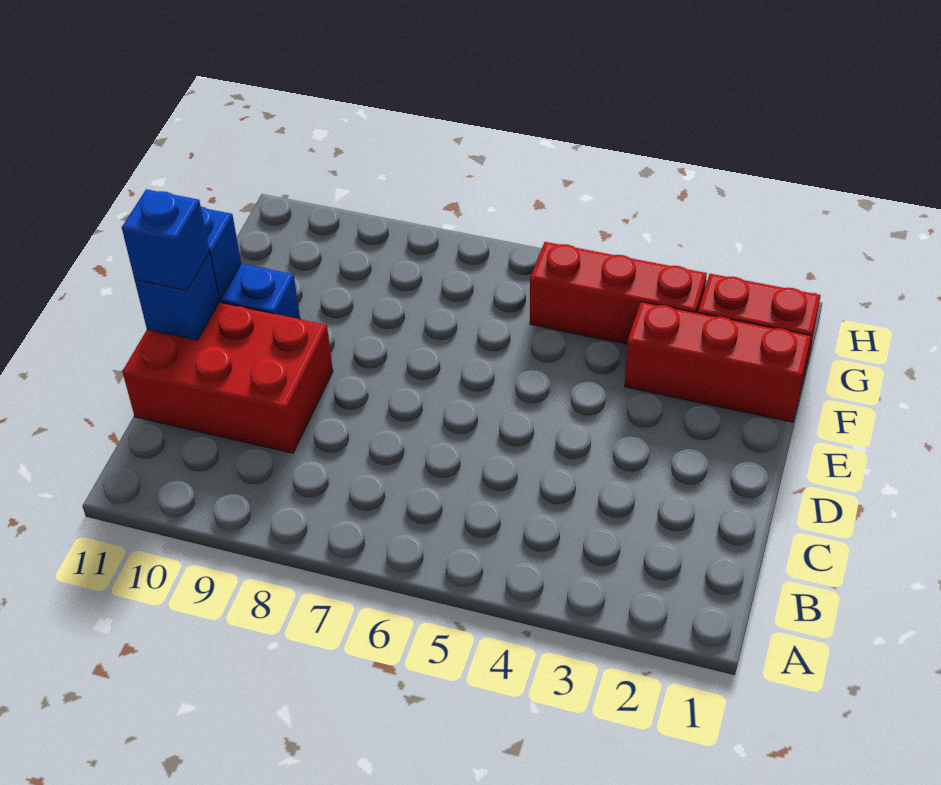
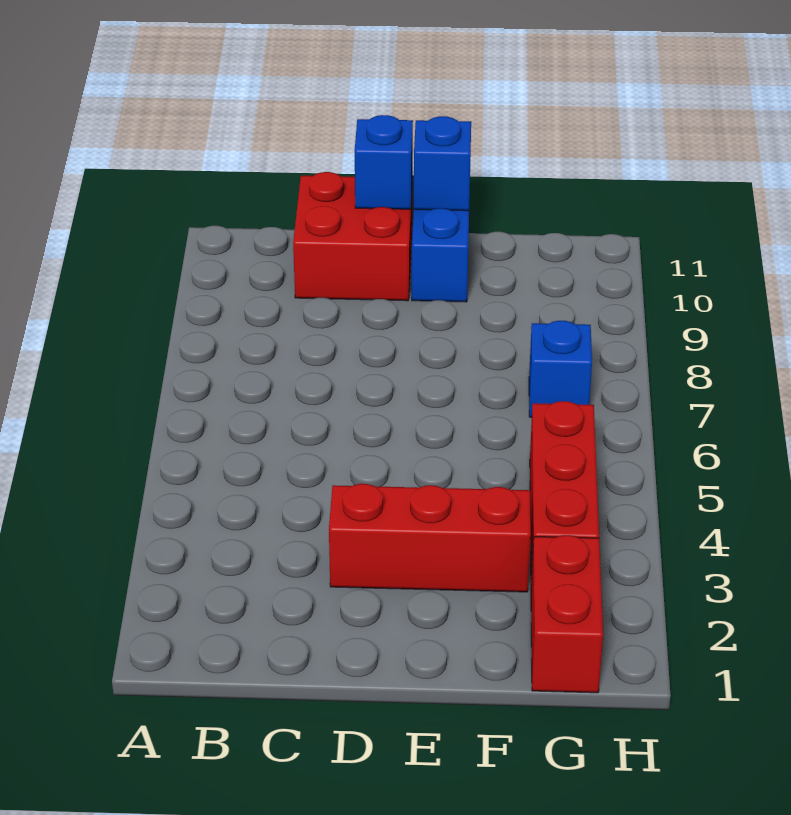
red 2x3 brick [122,302,333,453] -> red 2x2 brick [293,172,413,301]
blue 1x1 brick [122,189,209,291] -> blue 1x1 brick moved to [529,321,592,417]
red 1x3 brick [625,302,811,422] -> red 1x3 brick turned to [329,484,531,592]

